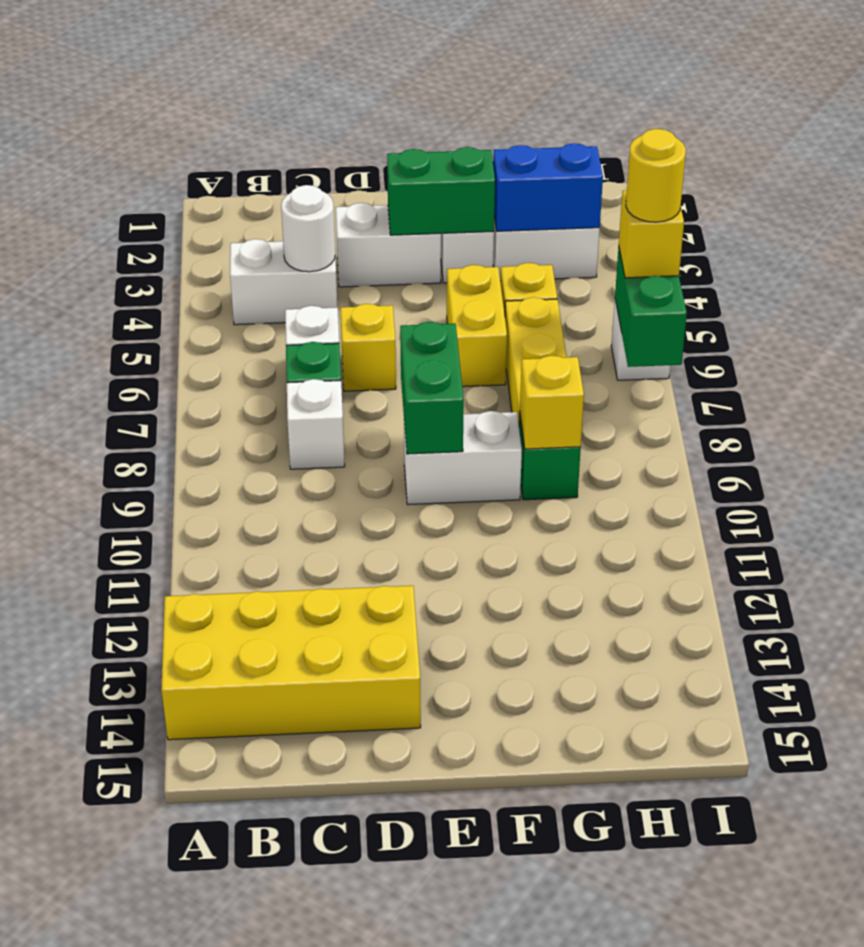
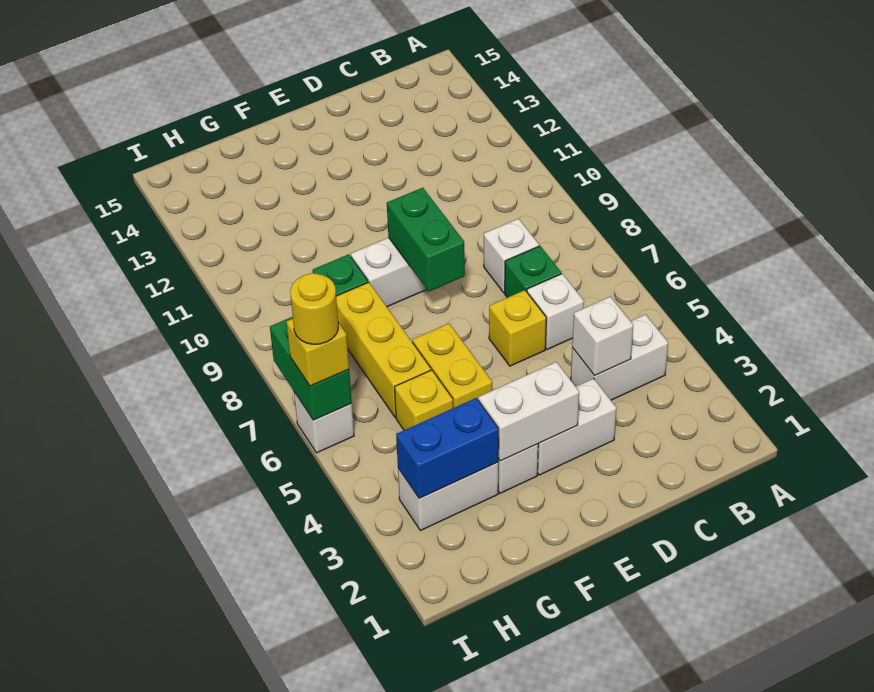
yellow 2x4 brick [161,586,421,740] -> none
white 1x1 round brick [281,185,335,272] -> white 1x1 brick [572,297,633,376]
green 1x2 brick [387,147,495,235] -> white 1x2 brick [478,362,579,461]
yellow 1x1 brick [520,355,584,449] -> none

